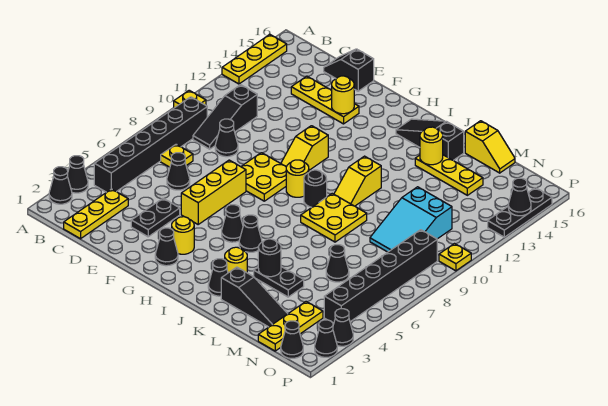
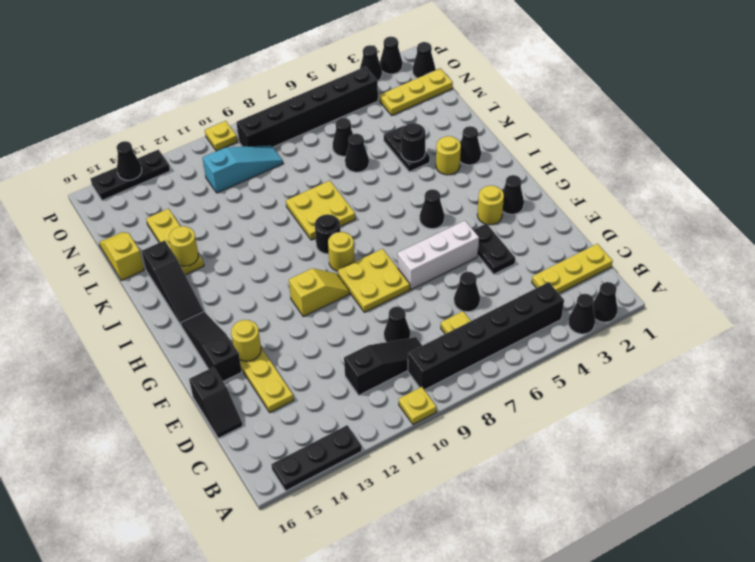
yellow 1x3 plate [222,34,287,84] -> black 1x3 plate [271,425,362,491]
black 1x2 plate [131,198,180,237] -> black 1x2 plate turned to [474,223,515,274]
yellow 1x3 brick [181,160,246,224] -> white 1x3 brick [397,221,479,290]
black 1x1 cone [239,215,262,252] -> black 1x1 cone moved to [345,134,369,172]
yellow 1x2 slope [334,156,381,206] -> none
black 1x3 slope [221,267,288,327] -> black 1x3 slope moved to [181,312,242,381]
cyan 2x3 slope [370,187,452,252] -> cyan 1x3 slope [203,145,283,193]

